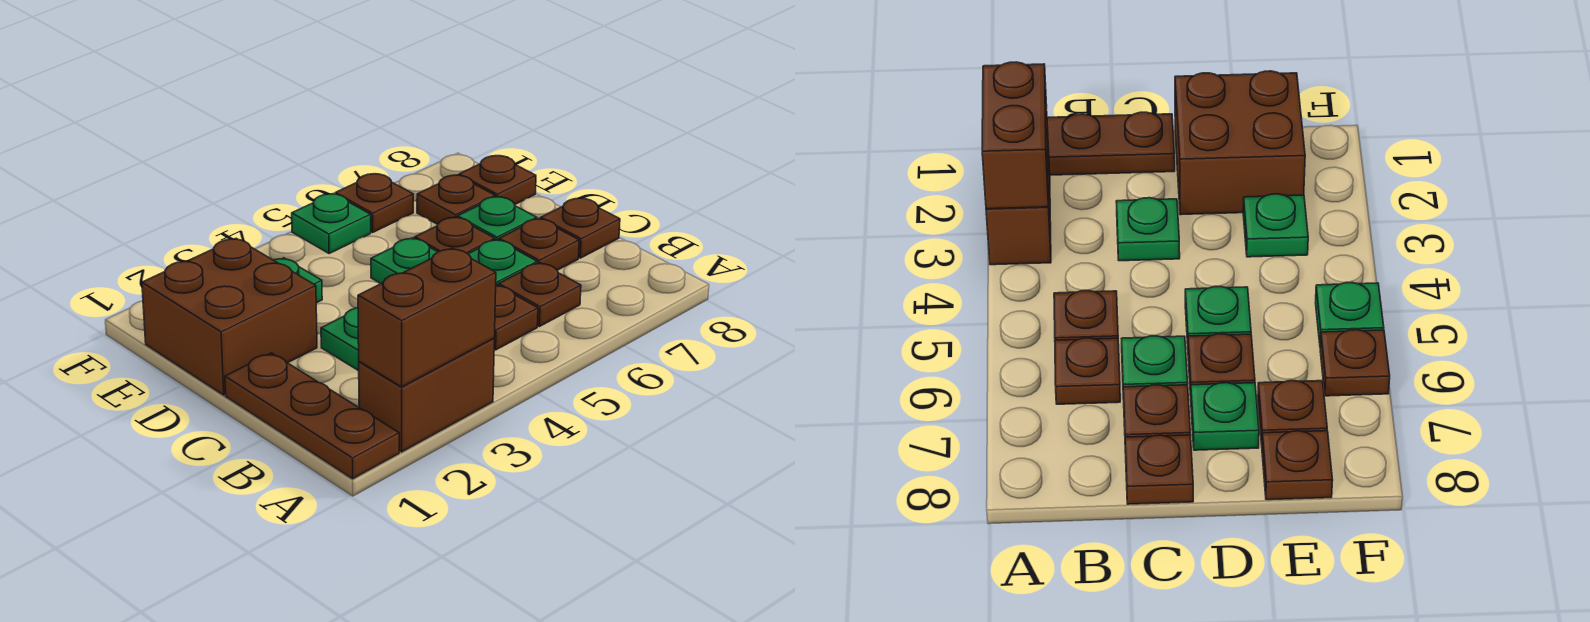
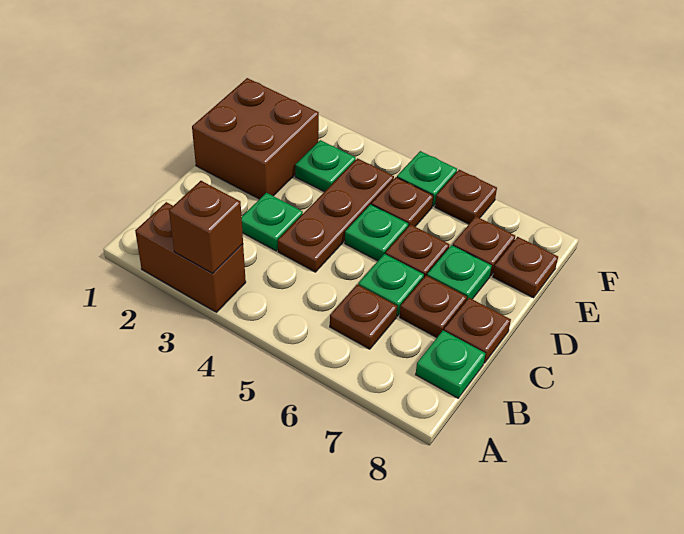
brown 1x3 plate [225,353,399,479] -> brown 1x3 plate moved to [278,158,394,272]
brown 1x2 brick [358,248,496,387] -> brown 1x1 brick [169,181,243,274]
brown 1x1 plate [494,285,538,350] -> brown 1x1 plate moved to [372,177,433,227]
none -> green 1x1 plate [416,331,485,398]

